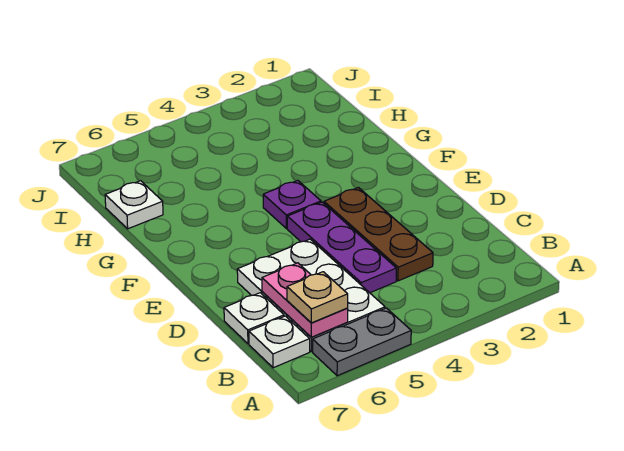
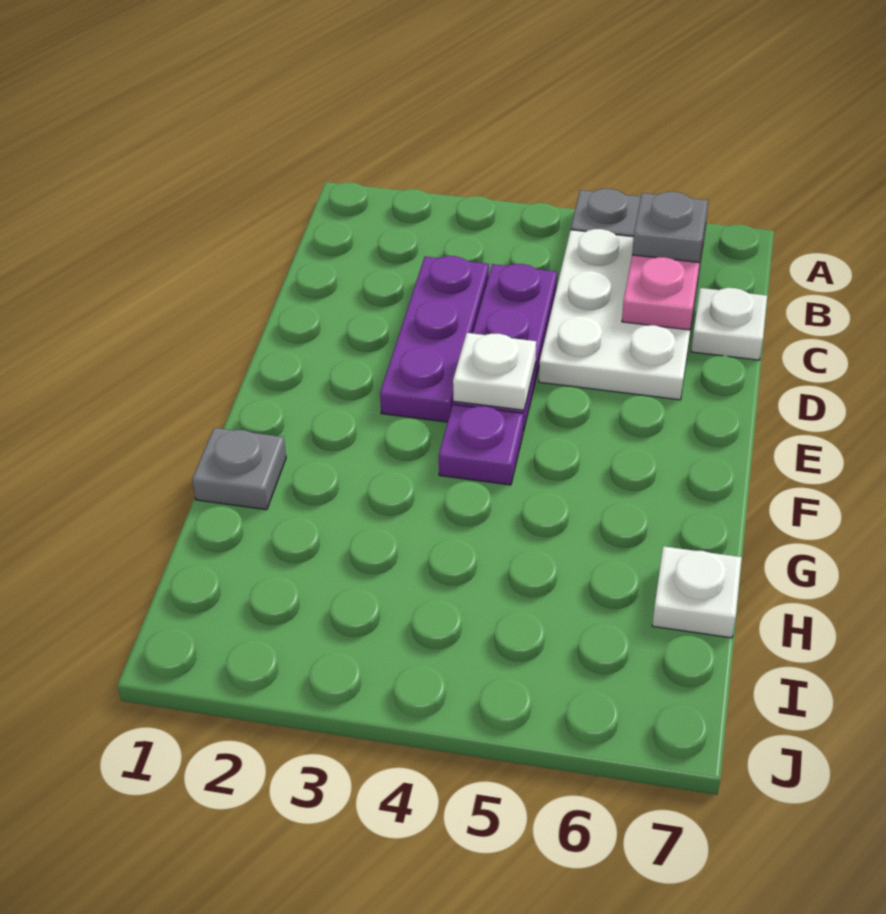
tan 1x1 plate [287,272,348,323] -> grey 1x1 plate [632,192,708,263]
white 1x1 plate [249,316,310,368] -> white 1x1 plate moved to [453,333,536,410]
brown 1x3 plate [324,188,433,281] -> purple 1x3 plate [380,256,489,422]
none -> grey 1x1 plate [192,428,286,510]

